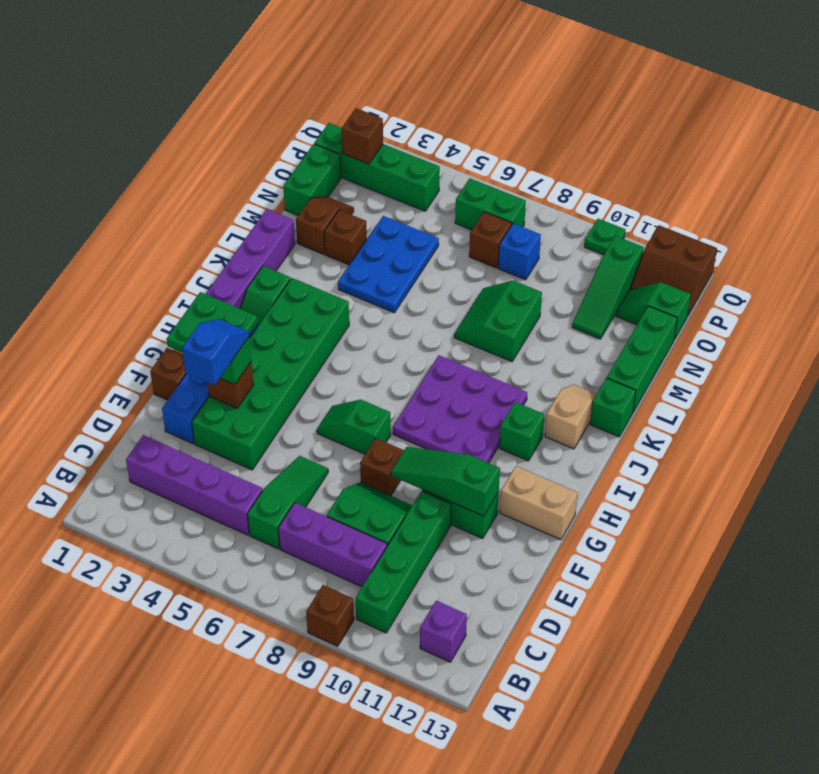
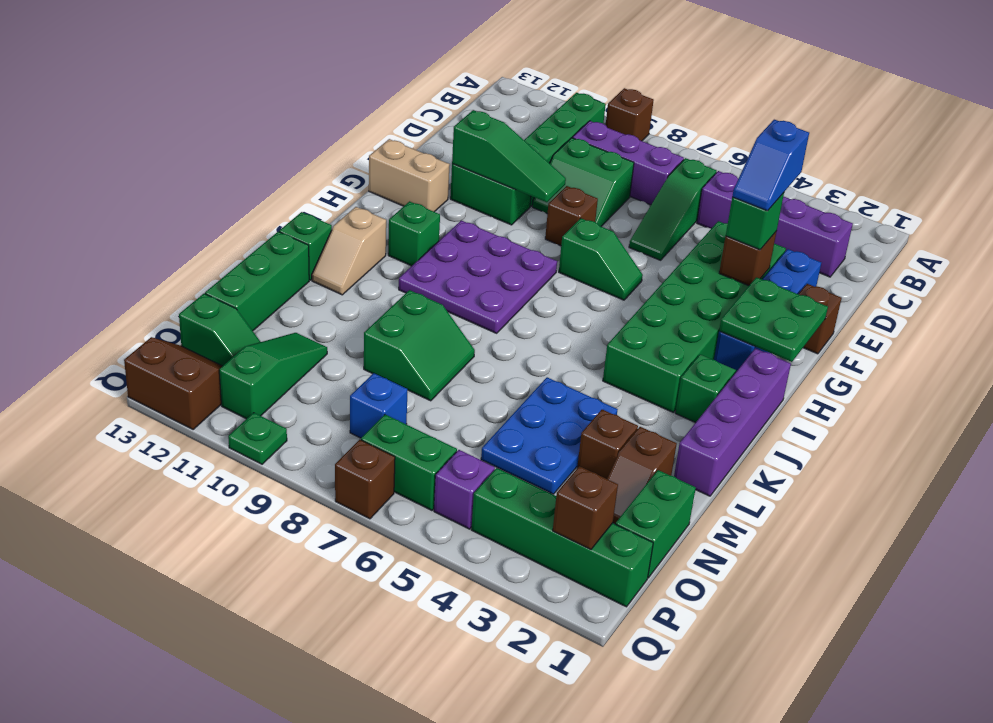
purple 1x1 brick [420,601,467,662] -> purple 1x1 brick moved to [434,450,495,529]
brown 1x1 brick [469,212,512,268] -> brown 1x1 brick moved to [335,440,395,519]

